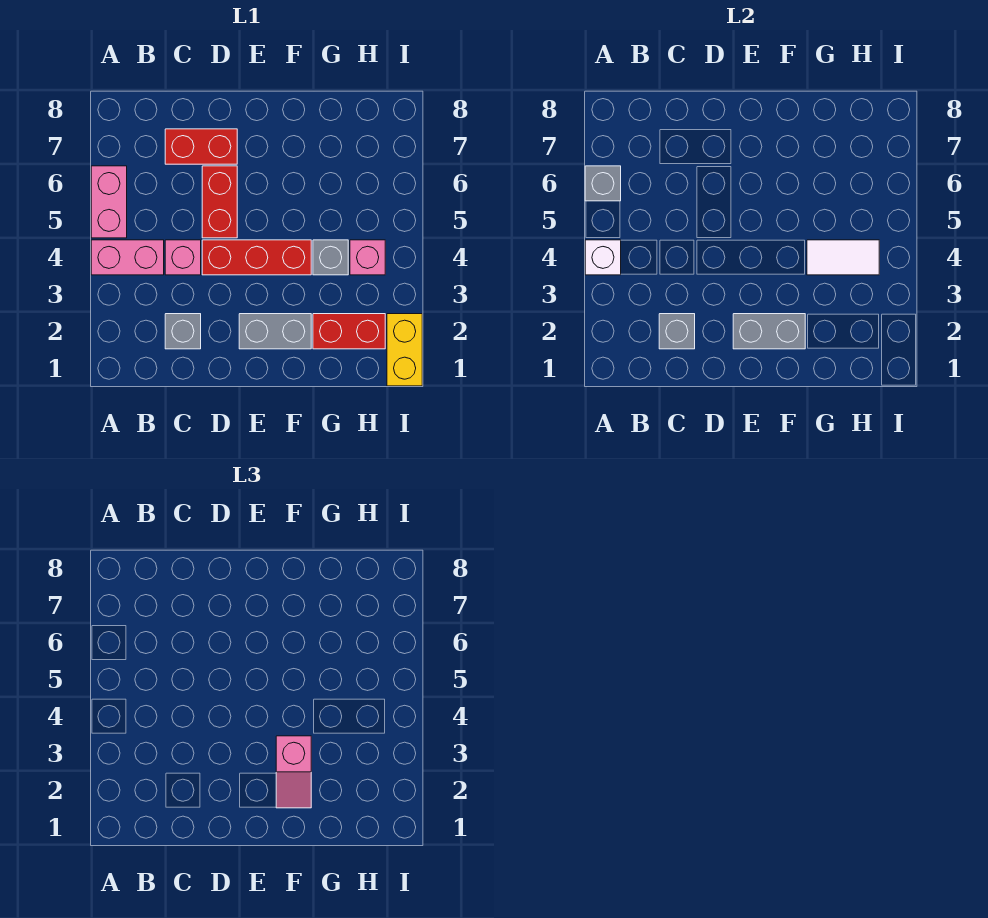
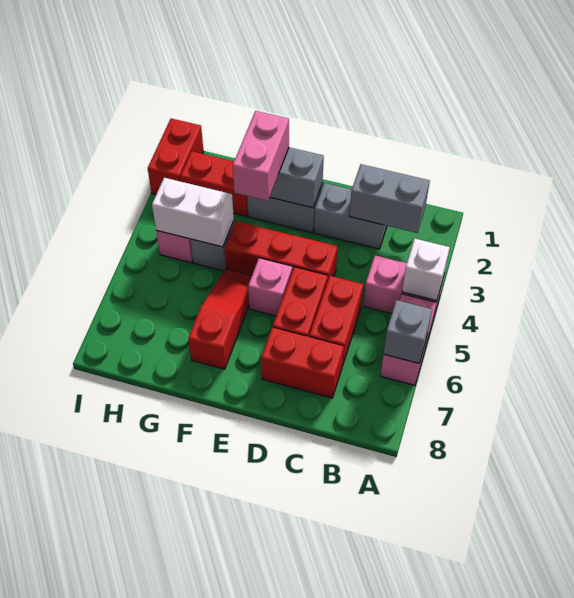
grey 1x1 brick [165,314,201,349] -> grey 1x2 brick [314,183,387,249]
grey 1x1 brick [659,314,695,349] -> grey 1x2 brick [350,164,430,233]
pink 1x1 brick [165,240,201,275] -> pink 1x1 brick moved to [248,258,292,316]
none -> red 1x2 brick [309,276,364,366]
pink 1x2 slope [276,736,311,808] -> pink 1x2 brick [233,111,289,201]
none -> red 1x3 slope [188,269,252,369]
white 1x2 tile [807,240,879,275] -> white 1x2 brick [152,178,234,247]
yellow 1x2 brick [387,314,422,386] -> red 1x2 brick [148,119,204,194]

